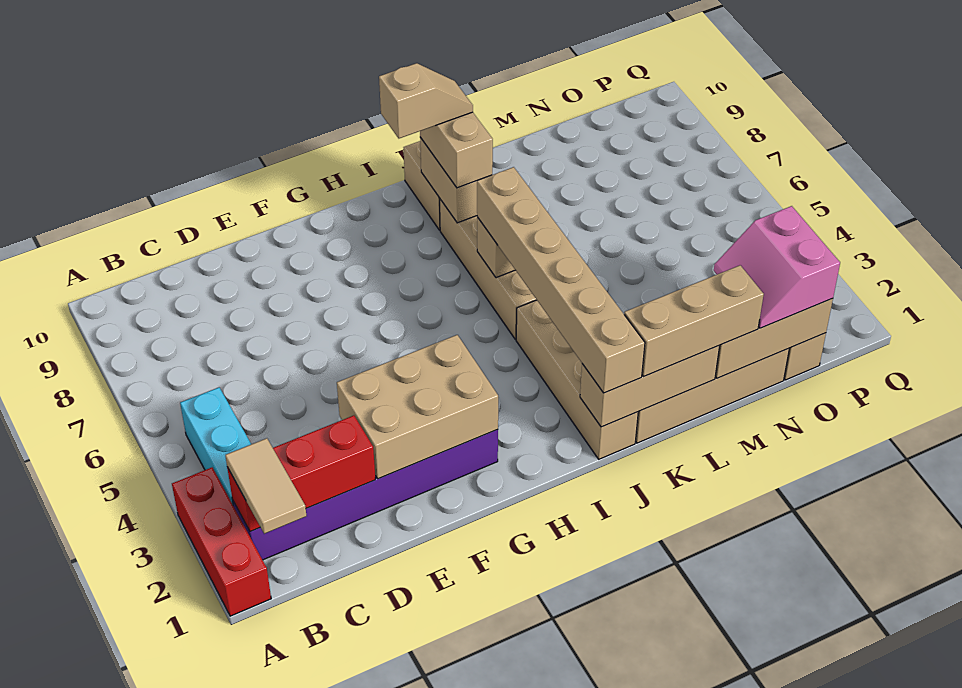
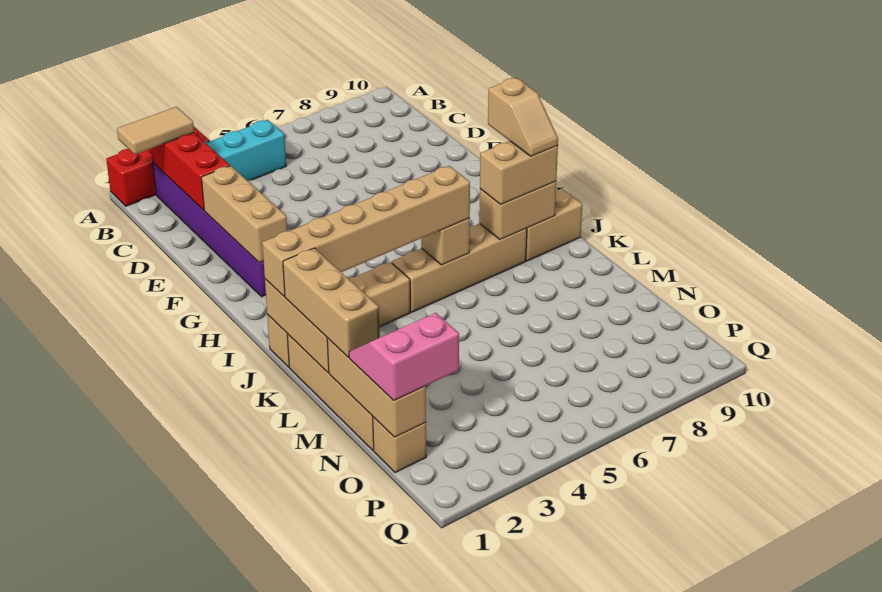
tan 2x3 brick [337,335,498,479] -> tan 1x3 brick [201,166,287,263]

